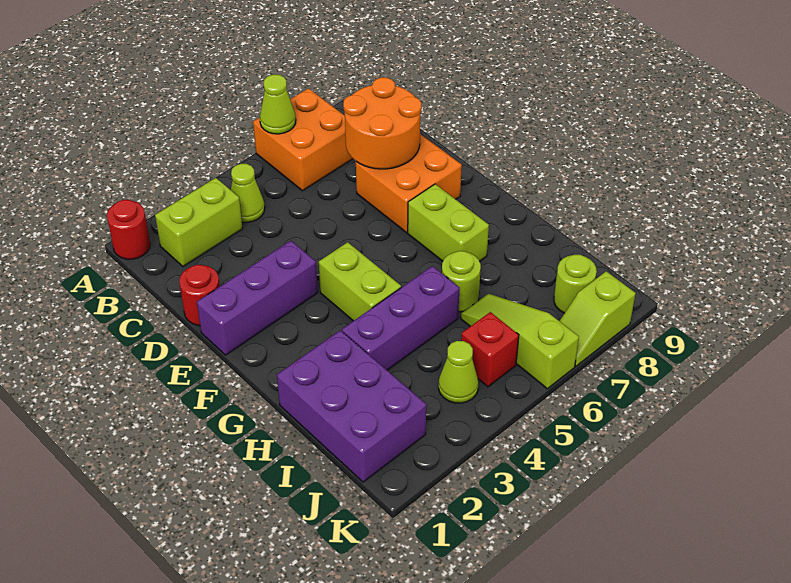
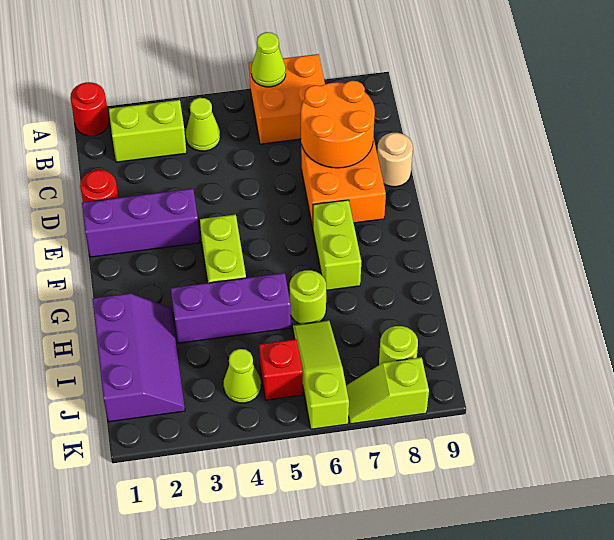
none -> tan 1x1 round brick [377,133,413,187]
purple 2x3 brick [277,330,426,482] -> purple 2x3 slope [93,293,185,422]

